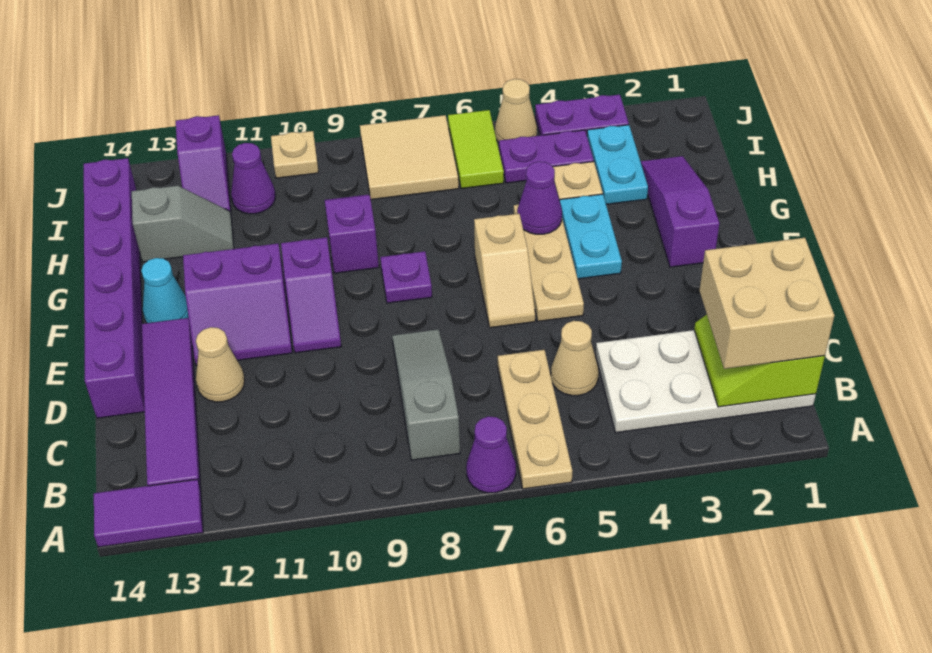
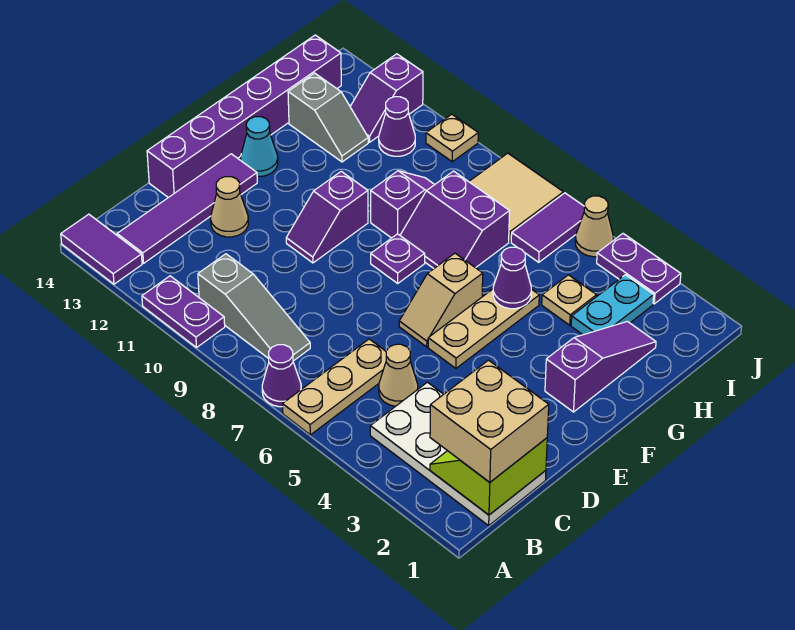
grey 1x3 slope [392,329,460,460] -> grey 1x3 slope turned to [198,254,310,361]
purple 2x2 slope [183,244,292,366] -> purple 2x2 slope moved to [400,171,510,268]
cyan 1x2 plate [560,194,622,279] -> none
purple 1x2 plate [499,130,594,183] -> purple 1x2 plate moved to [142,276,225,347]
lime 1x2 tile [448,110,504,189] -> purple 1x2 tile [511,193,584,262]

